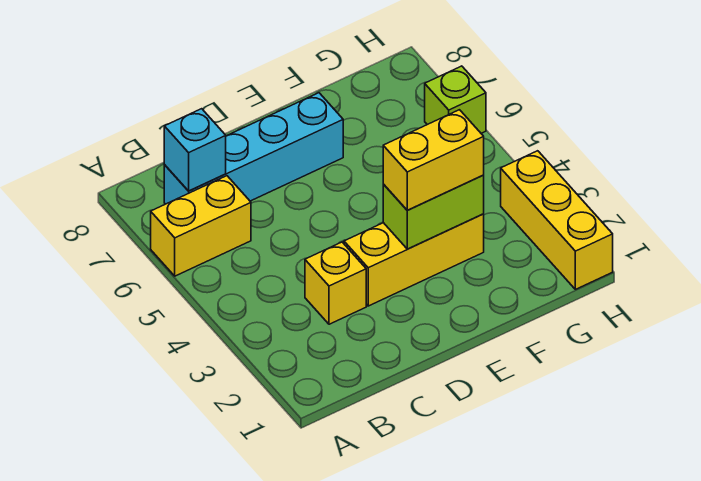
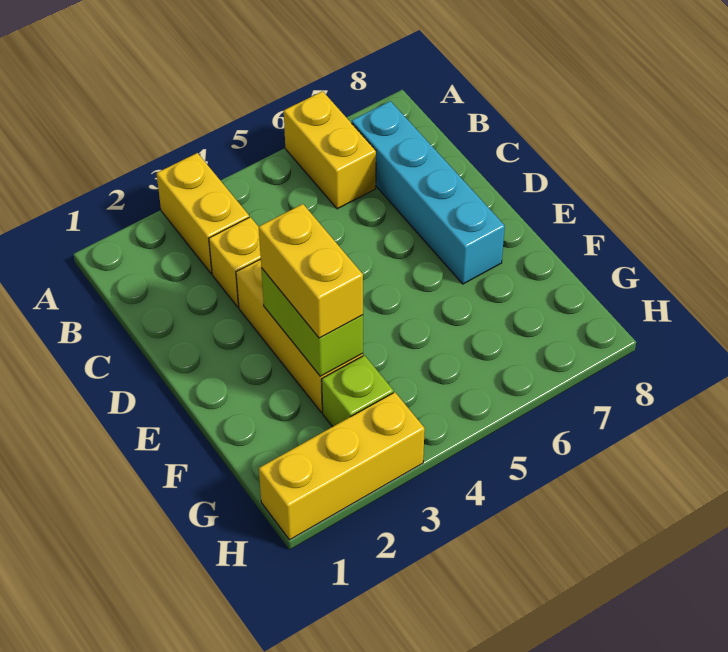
none -> yellow 1x2 brick [156,153,249,274]
cyan 1x1 brick [164,109,226,191] -> none
lime 1x1 brick [425,66,486,133] -> lime 1x1 brick moved to [322,355,393,427]

